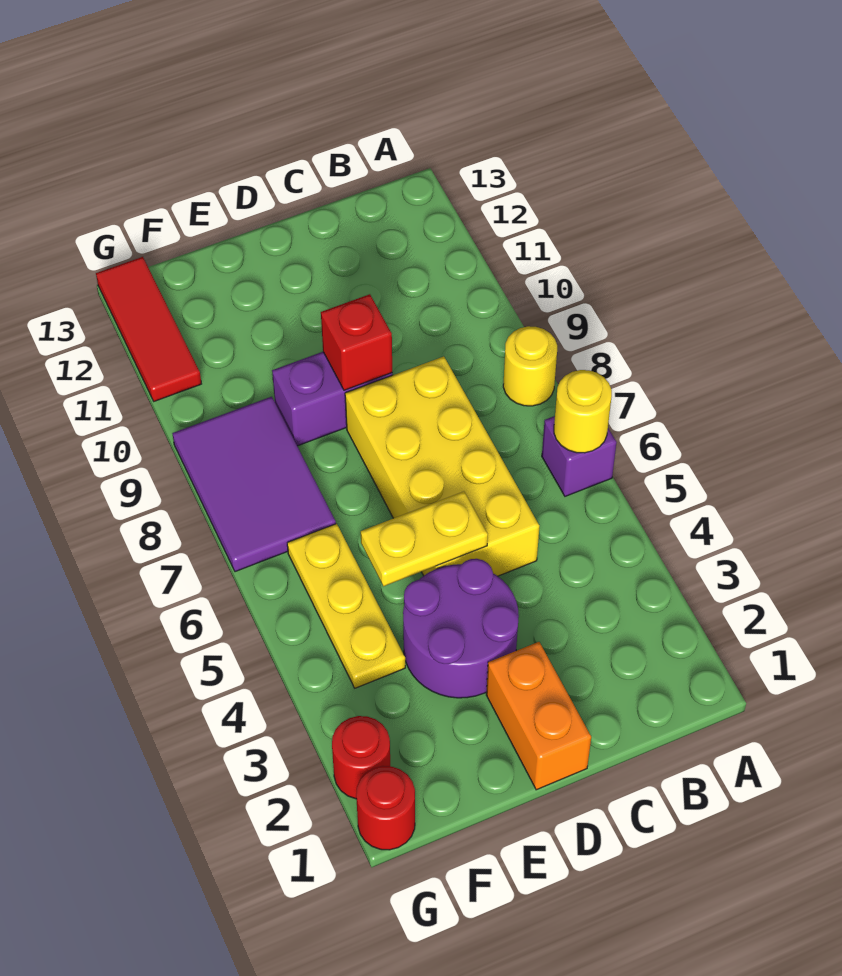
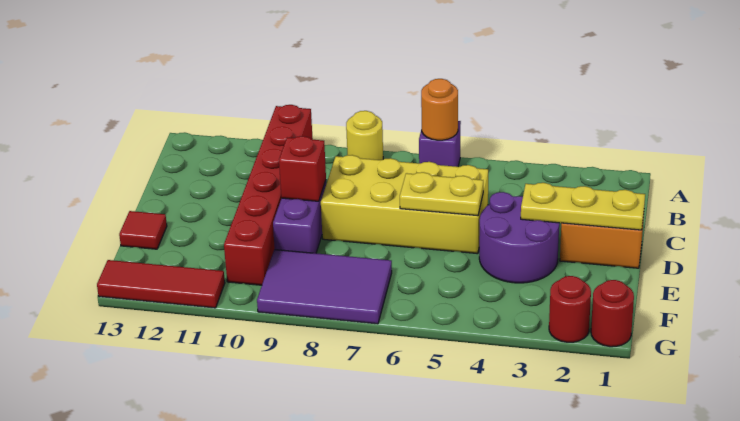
yellow 1x1 round brick [554,370,612,453] -> orange 1x1 round brick [421,79,458,140]
none -> red 1x6 brick [224,105,313,285]
yellow 1x2 plate [361,492,488,586] -> yellow 1x2 plate turned to [400,172,483,216]
none -> red 1x1 tile [119,211,167,249]
yellow 1x3 plate [287,524,405,688] -> yellow 1x3 plate moved to [521,183,645,230]

